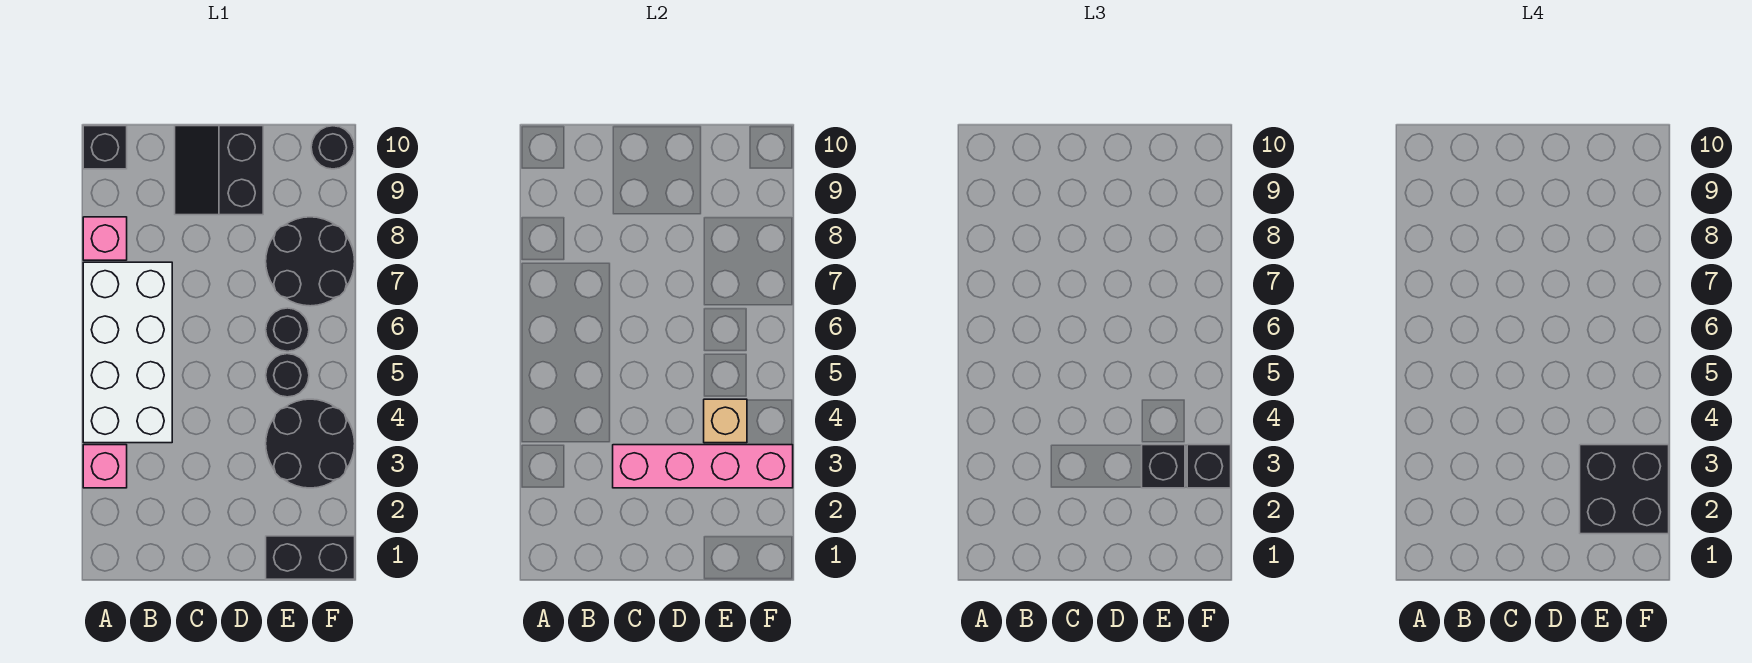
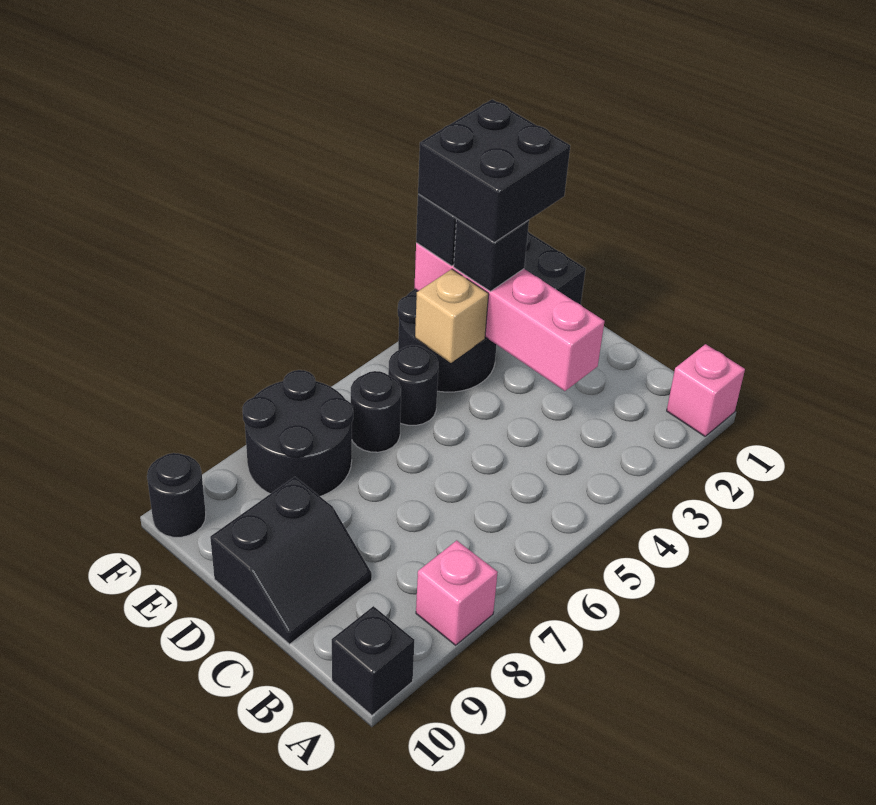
pink 1x1 brick [83,445,127,488] -> pink 1x1 brick moved to [667,344,745,436]
white 2x4 brick [83,262,172,443] -> none

